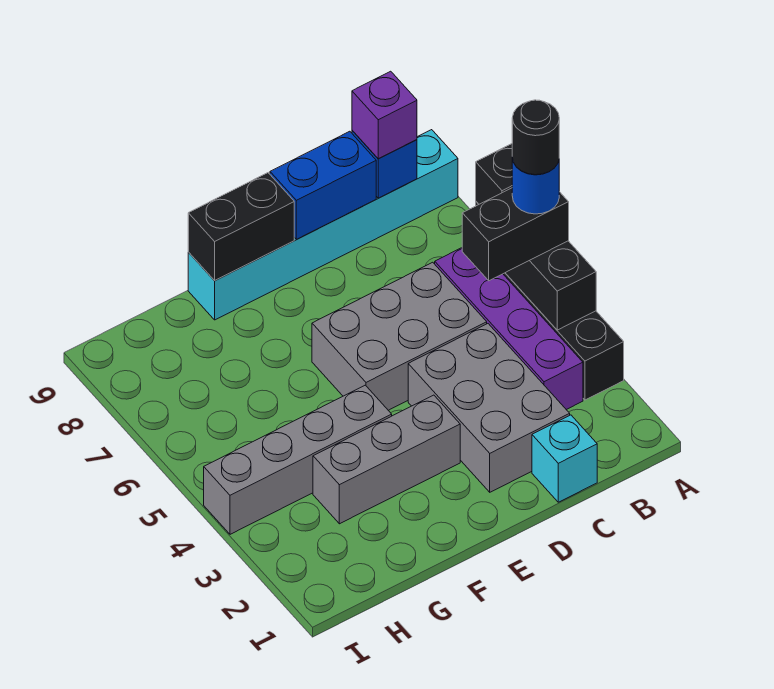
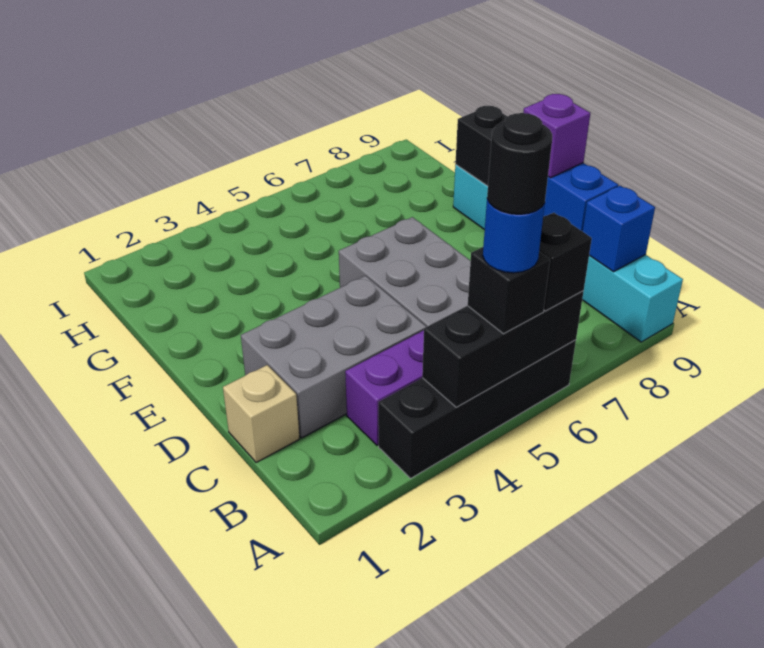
black 1x2 brick [462,188,569,281] -> black 1x1 brick [468,247,550,334]
purple 1x1 brick [352,71,417,159] -> purple 1x1 brick moved to [523,94,590,178]
cyan 1x1 brick [532,415,597,502] -> tan 1x1 brick [223,365,299,463]
grey 1x3 brick [313,395,460,524] -> none
grey 1x4 brick [204,385,392,534] -> none

